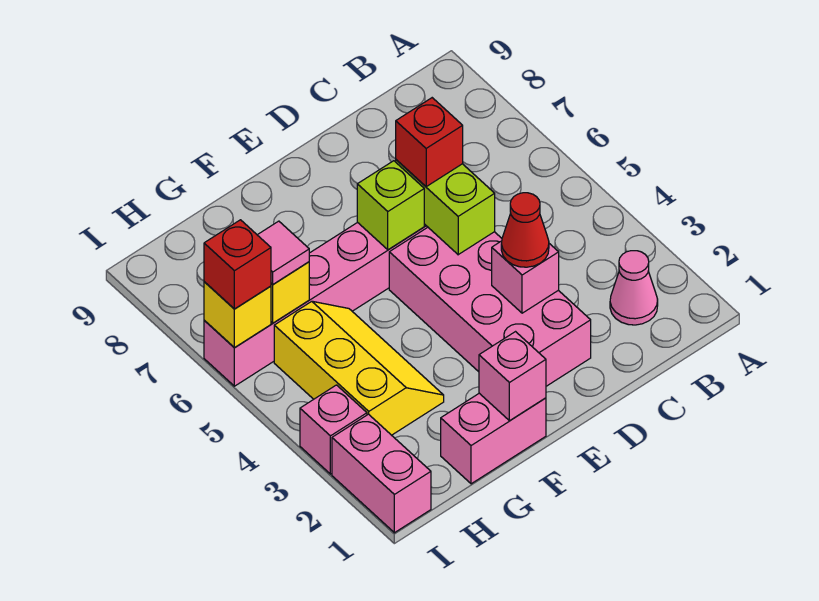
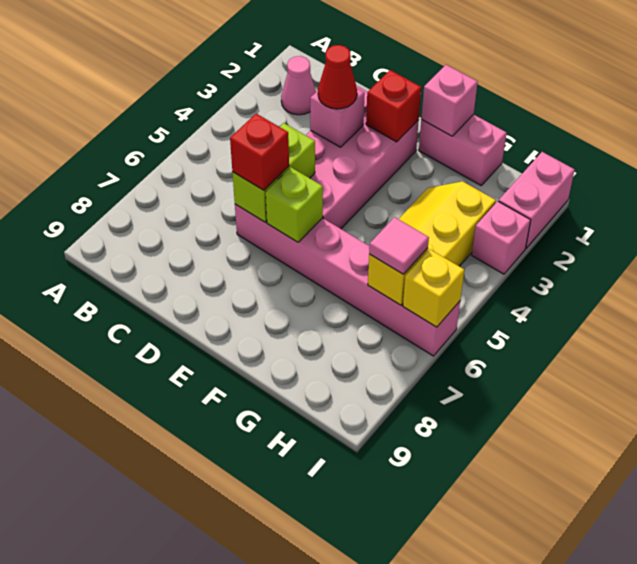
red 1x1 brick [204,220,271,309] -> red 1x1 brick moved to [366,70,421,142]

